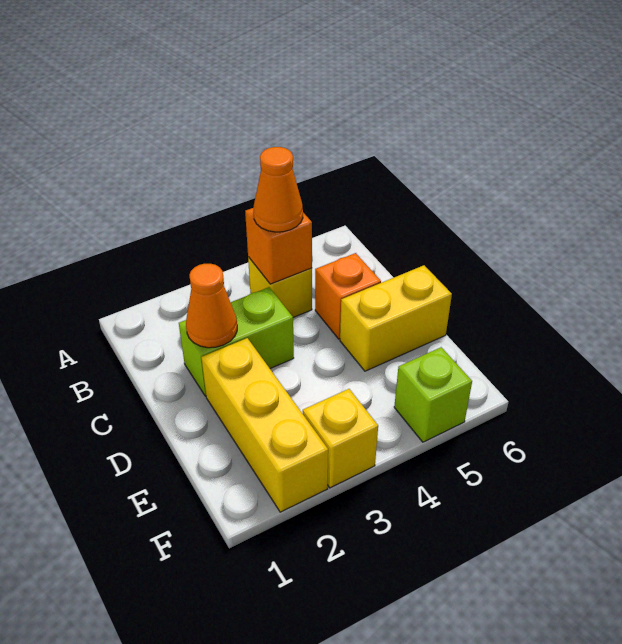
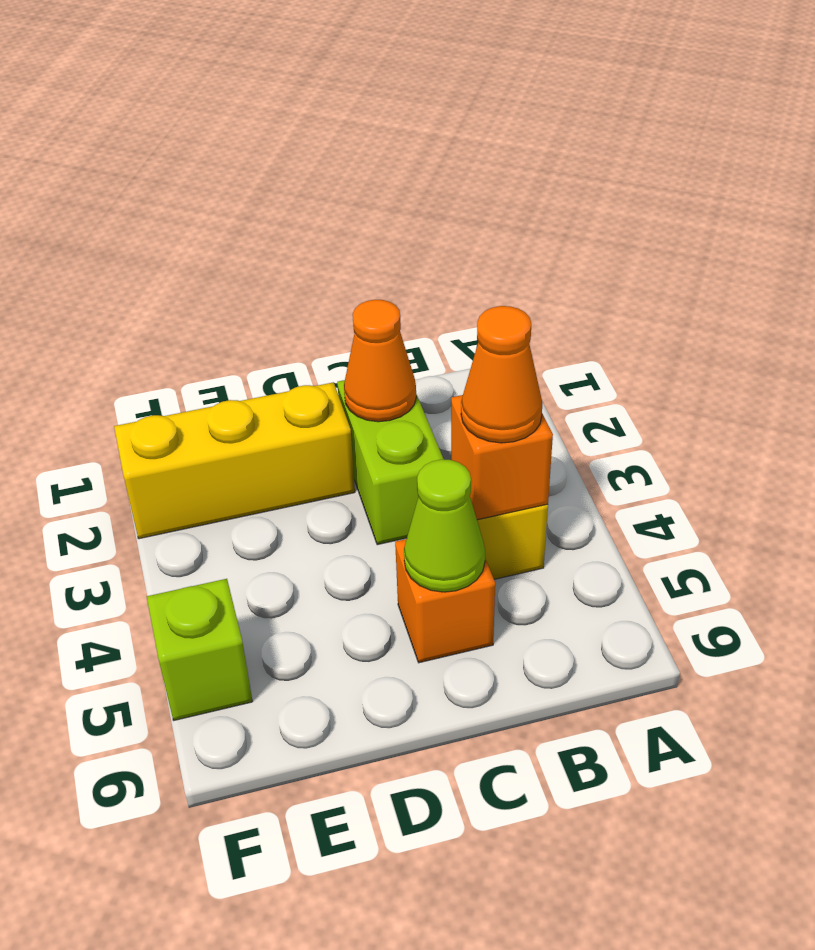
none -> lime 1x1 cone [404,459,485,592]
yellow 1x2 brick [340,265,452,371] -> none
yellow 1x1 brick [303,389,378,488] -> none

